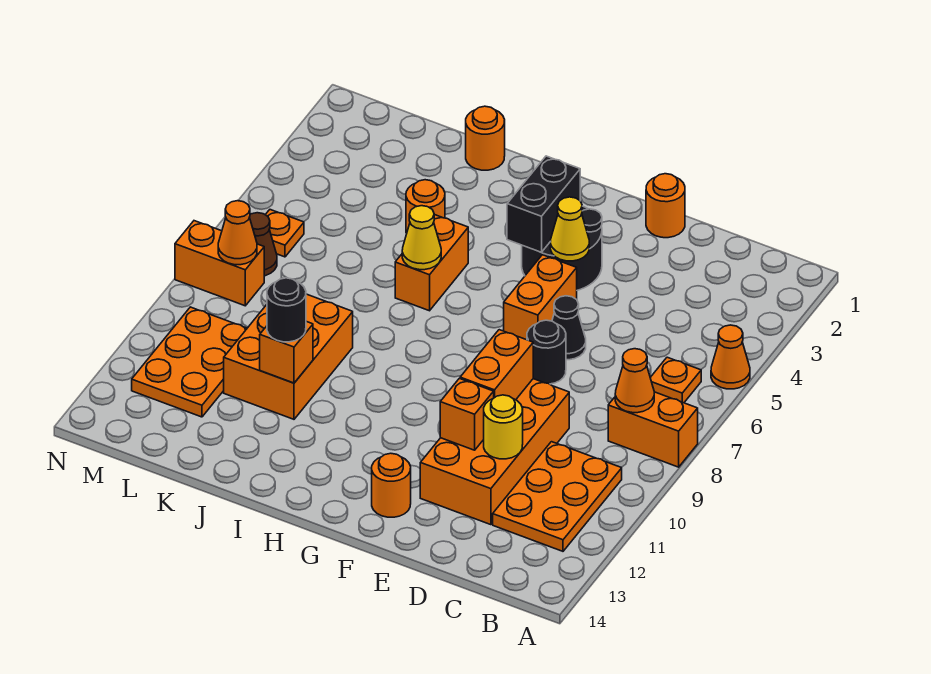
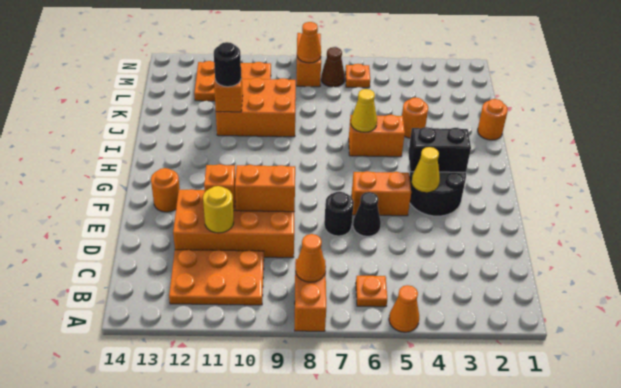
orange 1x1 round brick [646,174,685,238] -> none

